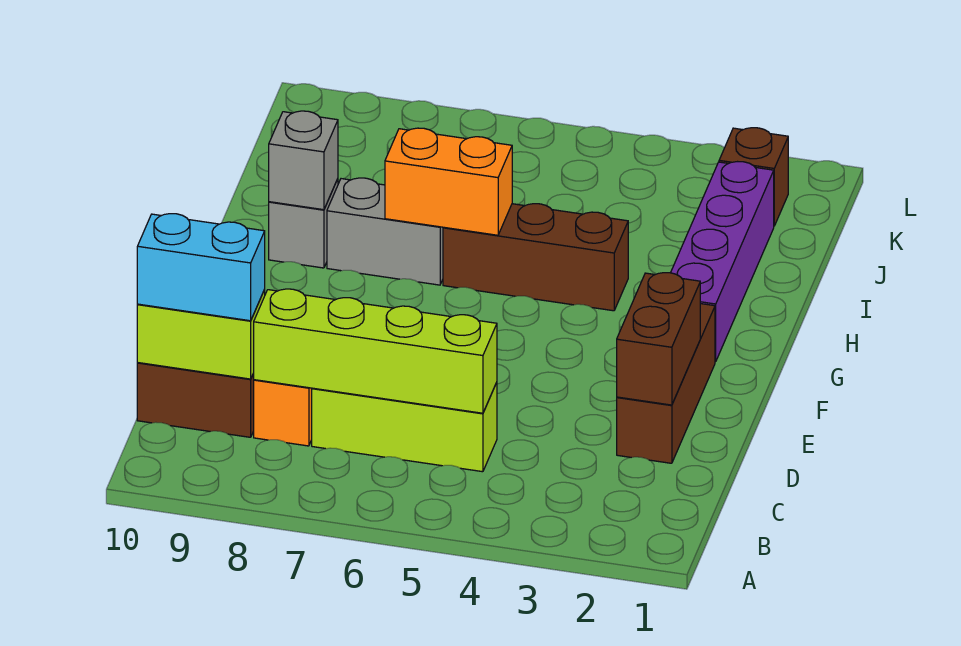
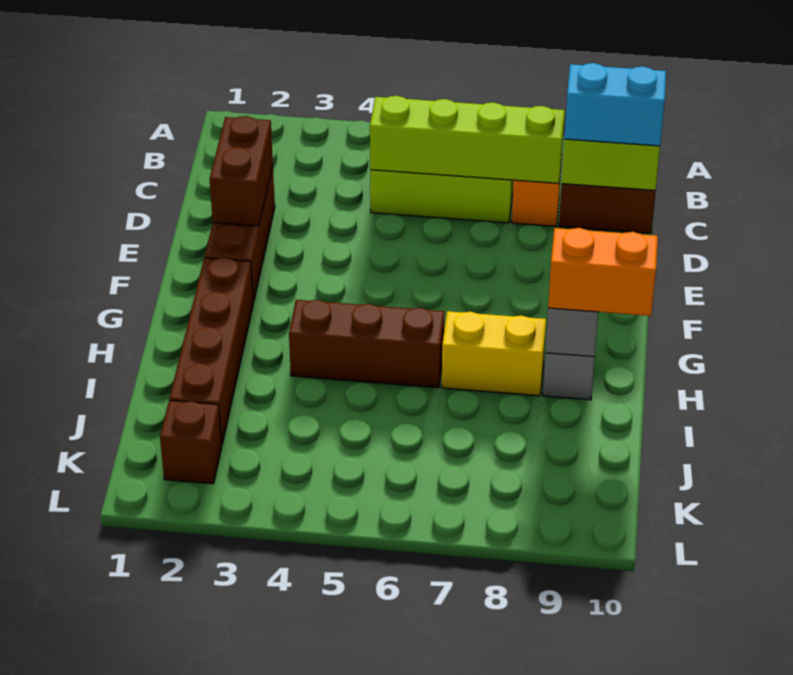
purple 1x4 brick [671,162,774,362] -> brown 1x4 brick [169,258,253,444]
orange 1x2 brick [385,128,512,235] -> orange 1x2 brick moved to [548,228,658,316]
grey 1x2 brick [327,178,443,285] -> yellow 1x2 brick [441,311,546,396]

